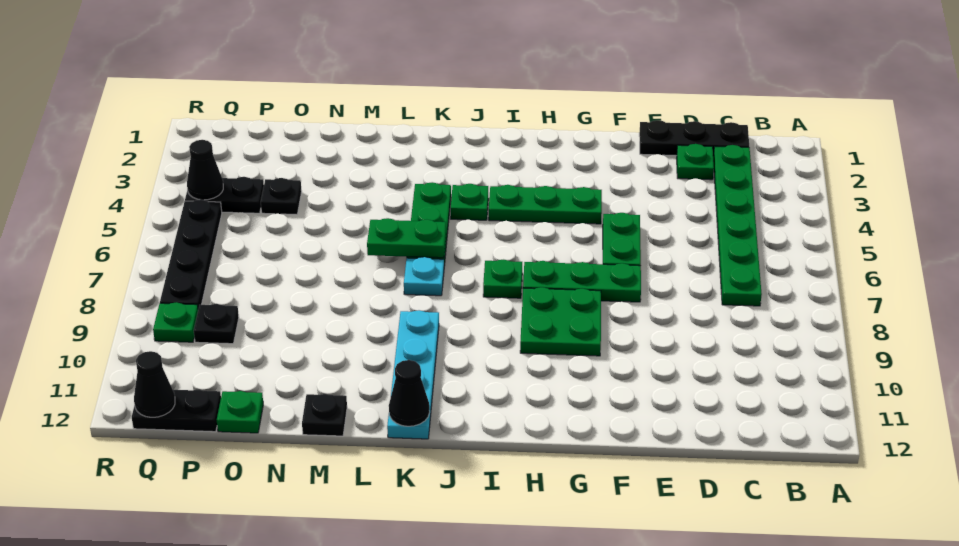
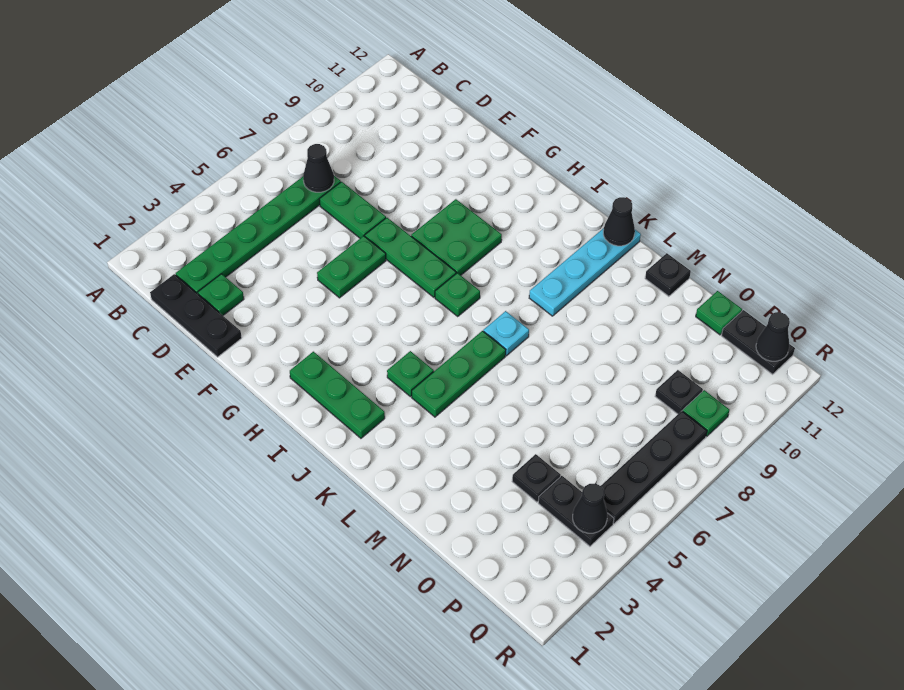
none -> black 1x1 cone [303,144,334,192]
green 1x3 plate [489,185,602,224] -> green 1x3 plate moved to [290,352,385,438]
green 1x2 plate [367,218,446,258] -> green 1x2 plate moved to [319,182,386,238]

